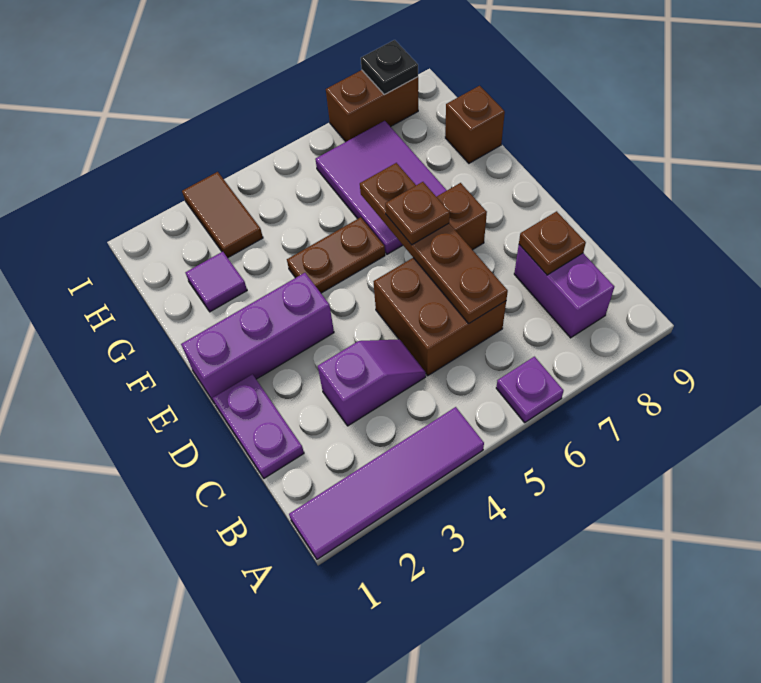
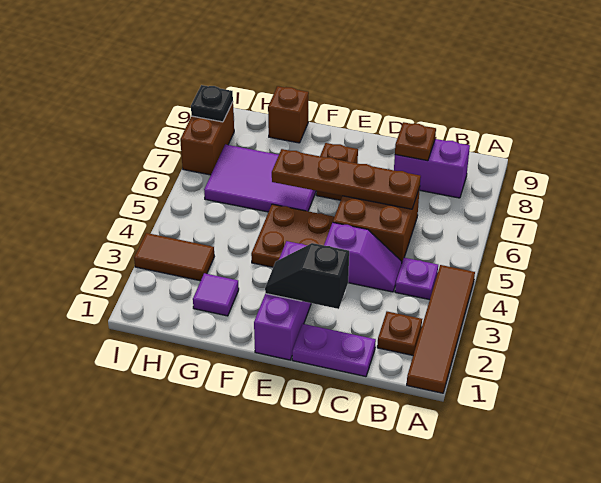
purple 1x4 tile [289,407,484,559] -> brown 1x4 tile [407,265,475,393]
purple 1x1 plate [496,357,564,422] -> purple 1x1 plate moved to [395,258,438,300]
purple 1x2 slope [318,339,426,426] -> purple 1x2 slope turned to [324,223,402,292]
none -> black 1x2 slope [265,243,349,309]
brown 1x1 plate [385,182,450,245] -> brown 1x1 plate moved to [377,312,422,355]
brown 1x2 plate [287,217,385,293] -> brown 2x2 plate [251,204,334,267]

